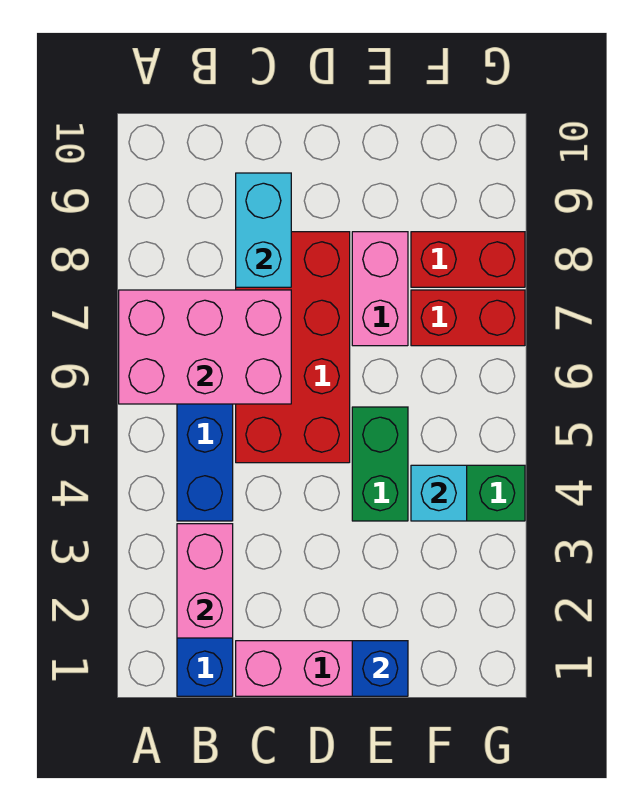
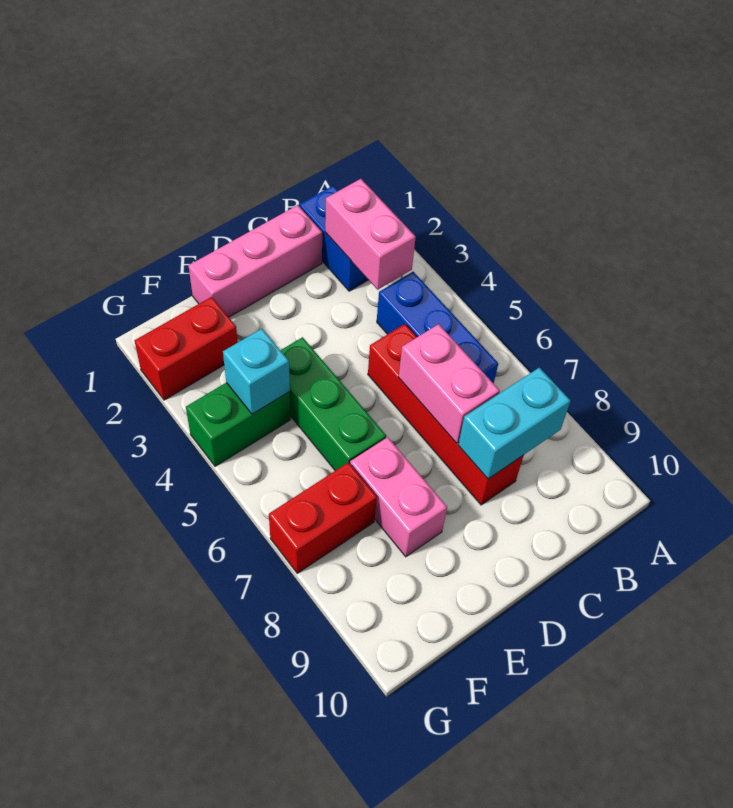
pink 2x3 brick [119,290,291,404] -> pink 1x2 brick [399,324,500,443]
red 2x4 brick [236,232,350,463] -> red 1x4 brick [368,324,524,505]
cyan 1x2 brick [236,173,291,287] -> cyan 1x2 brick turned to [458,368,571,479]
blue 1x1 brick [352,641,408,696] -> none
green 1x2 brick [352,407,408,521] -> green 1x3 brick [281,337,386,471]
red 1x2 brick [411,232,525,287] -> red 1x2 brick moved to [134,297,238,400]

